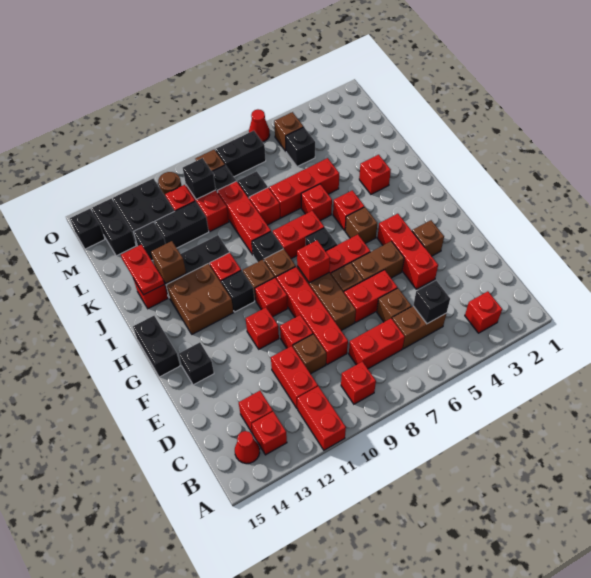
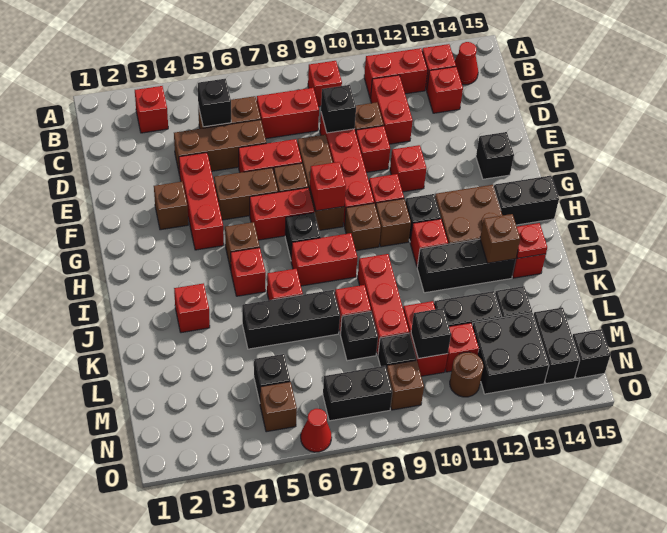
red 1x2 brick [297,386,346,450] -> red 1x2 brick turned to [364,48,428,99]
brown 1x1 brick [377,288,411,322] -> brown 1x3 brick [174,120,266,175]
black 1x2 brick [133,316,180,377] -> black 1x2 brick turned to [494,176,559,225]
black 1x1 brick [252,231,283,262] -> black 1x1 brick moved to [321,85,356,133]
red 1x2 plate [121,244,164,295] -> red 1x1 plate [517,223,547,258]
red 1x3 brick [269,158,339,218] -> black 1x3 brick [242,290,340,349]

